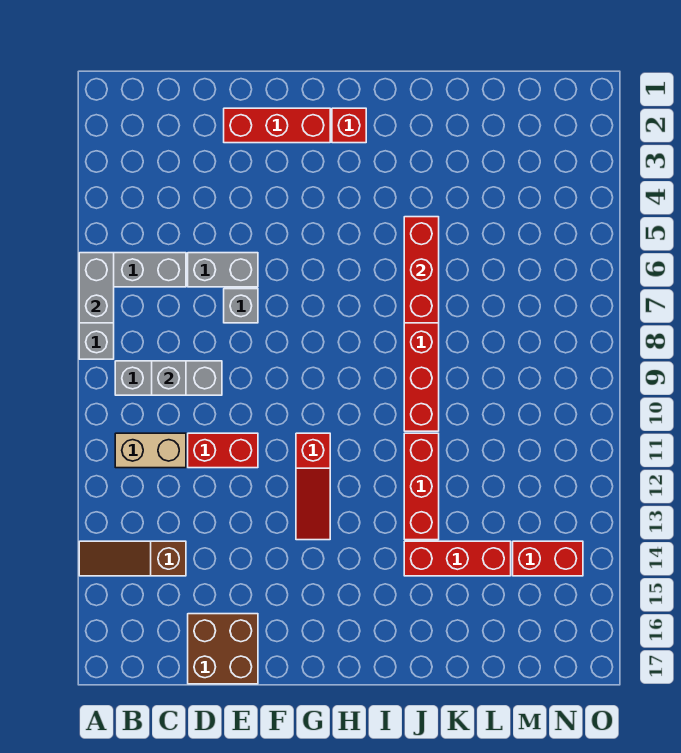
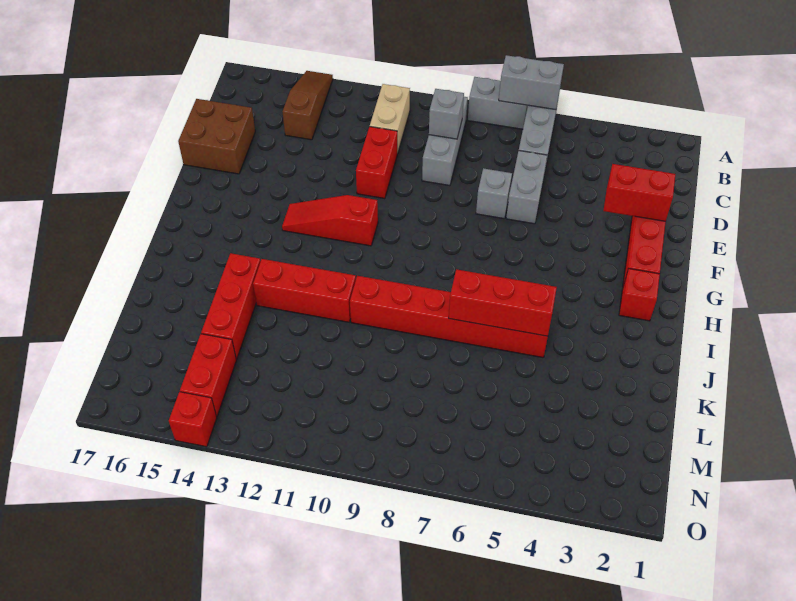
none -> red 1x2 brick [603,164,675,221]
none -> red 1x1 brick [169,392,217,447]

